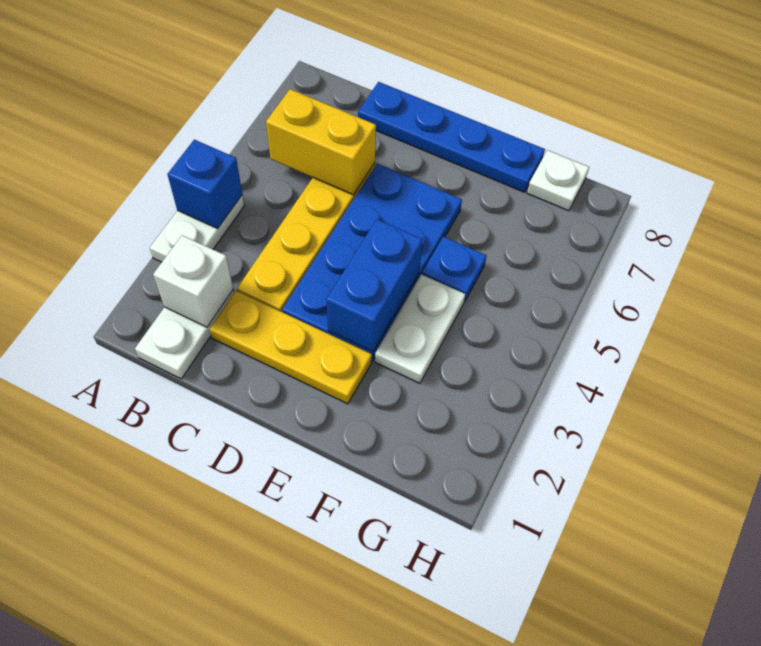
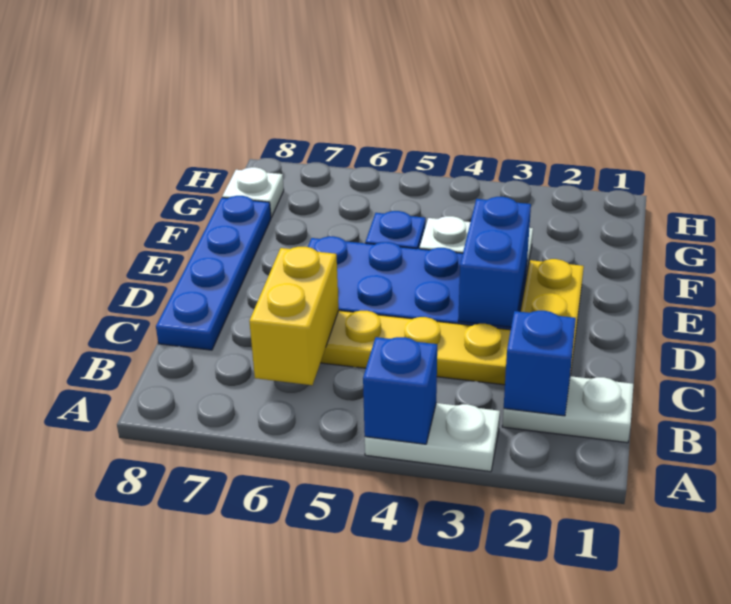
white 1x1 brick [153,235,233,327] -> blue 1x1 brick [504,311,576,416]
blue 1x2 brick [326,219,422,352] -> blue 1x2 brick turned to [458,197,531,327]

